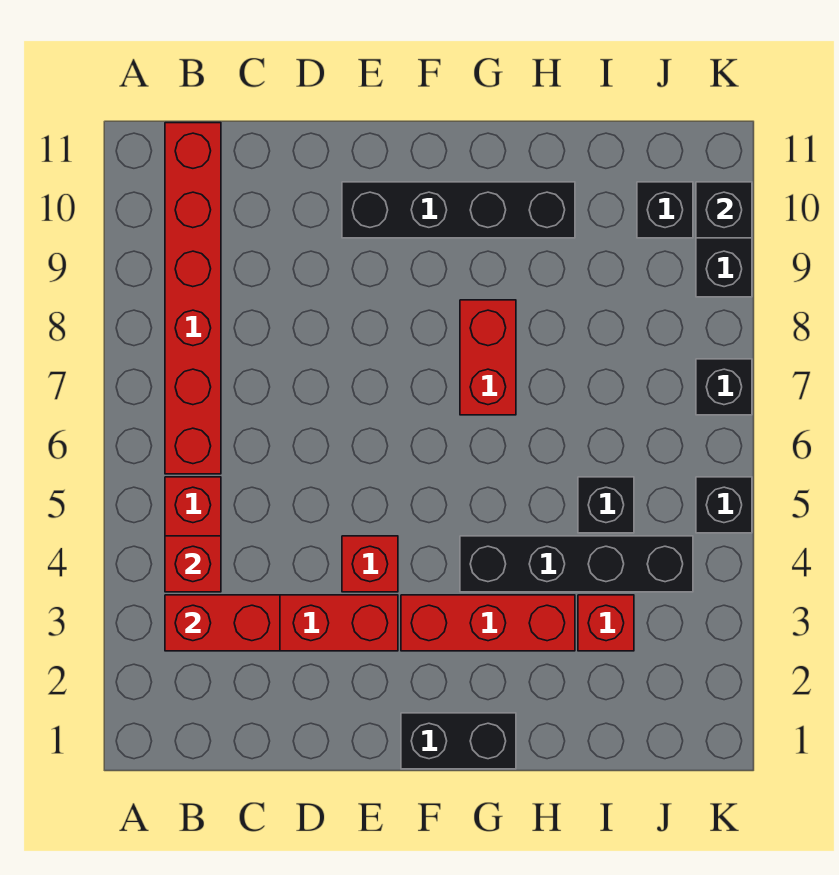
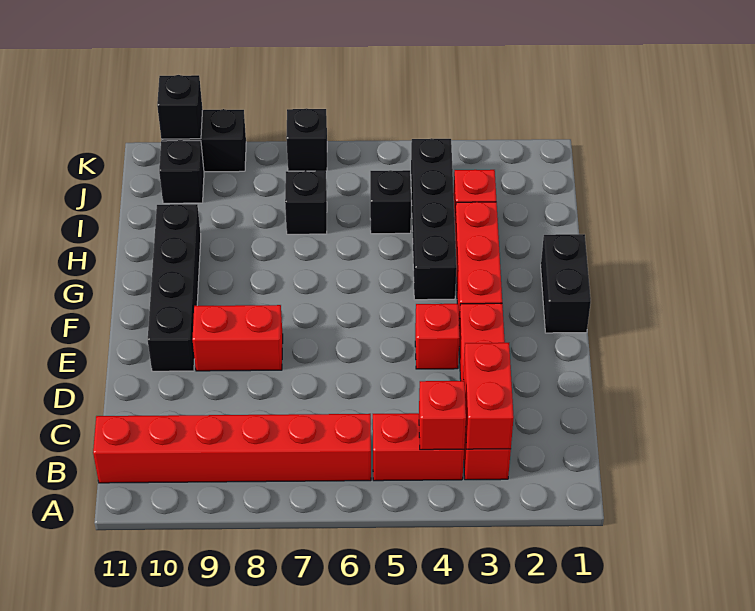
red 1x2 brick [460,300,516,415] -> red 1x2 brick moved to [192,305,283,371]
black 1x1 brick [696,477,752,533] -> black 1x1 brick moved to [285,171,327,234]

